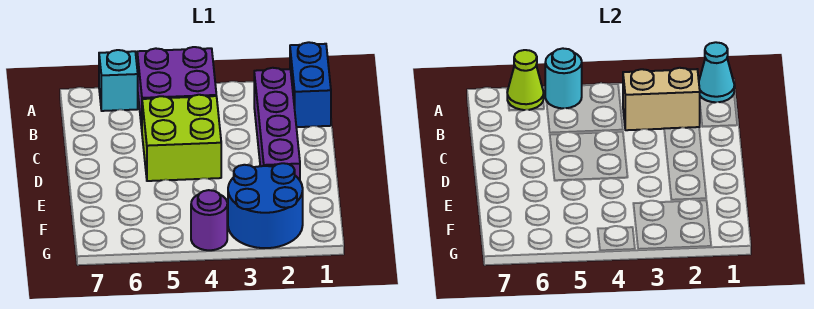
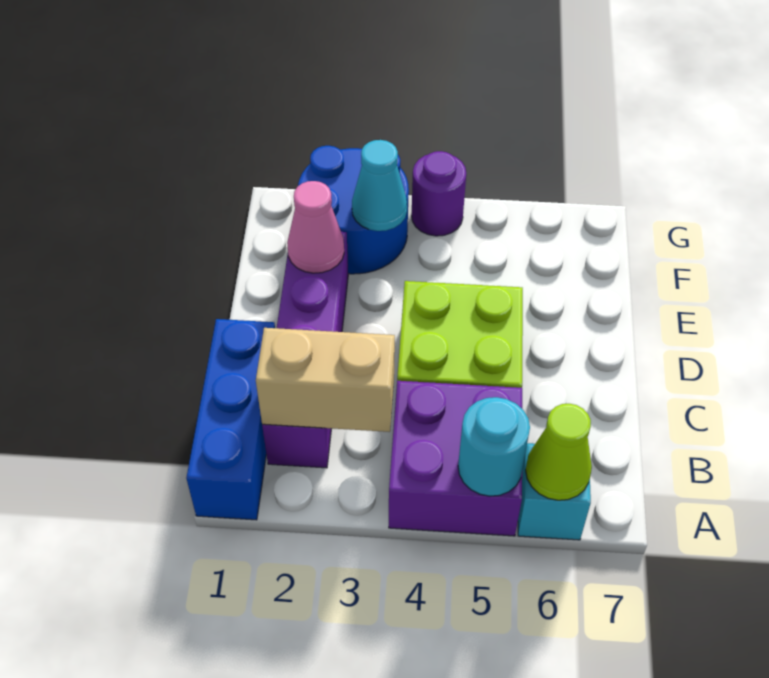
blue 1x2 brick [290,42,331,127] -> blue 1x3 brick [186,319,275,520]
cyan 1x1 cone [699,42,734,102] -> cyan 1x1 cone moved to [352,140,407,231]
none -> pink 1x1 cone [287,181,344,273]

